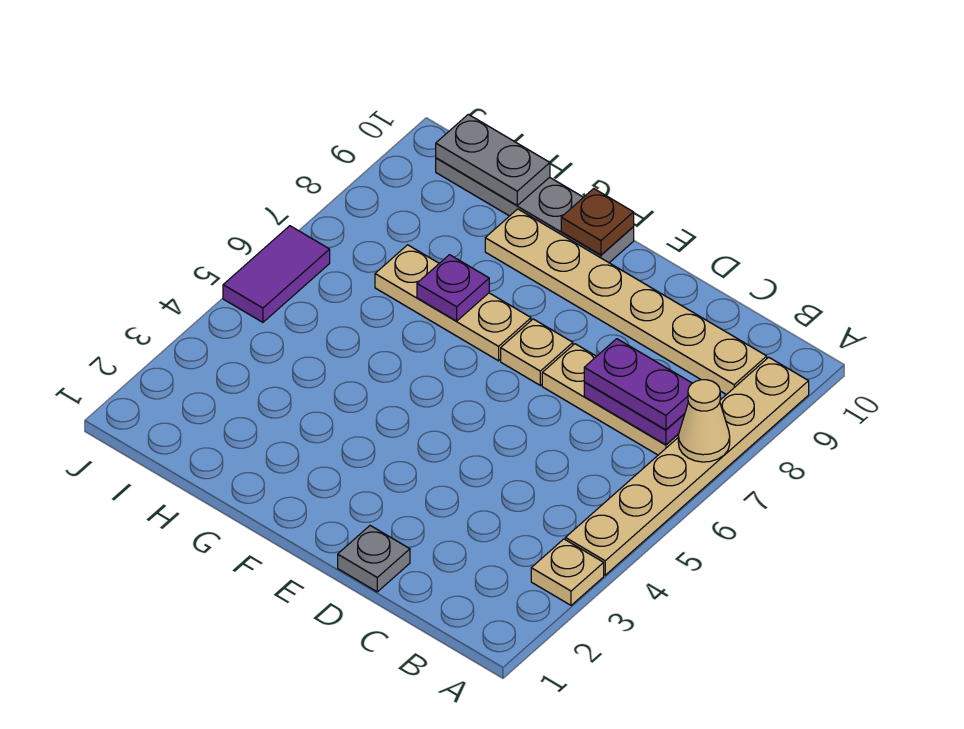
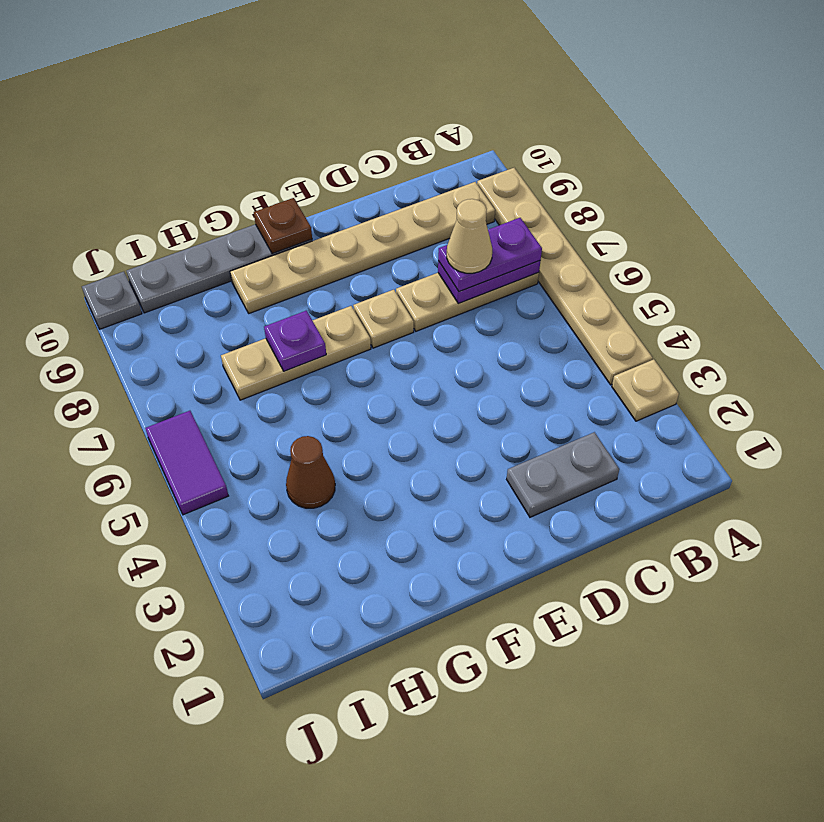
tan 1x1 cone [678,380,730,462] -> tan 1x1 cone moved to [447,199,492,273]
grey 1x1 plate [338,526,410,592] -> grey 1x1 plate moved to [82,272,142,329]
none -> brown 1x1 cone [286,436,335,508]
grey 1x2 plate [436,114,550,205] -> grey 1x2 plate moved to [507,432,619,517]

